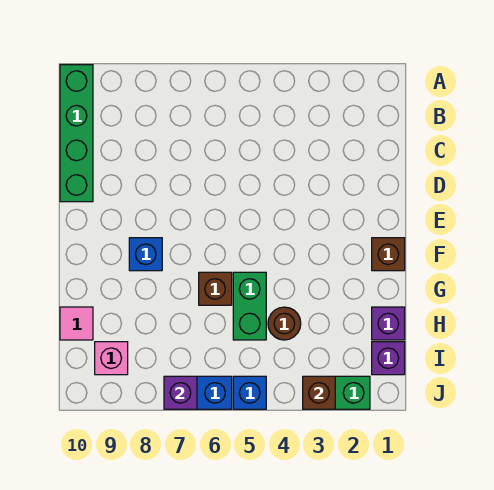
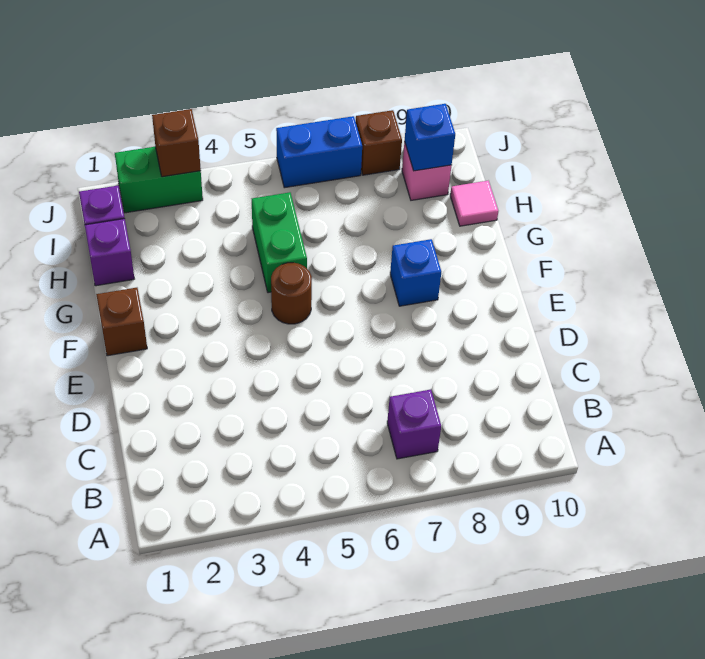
green 1x4 brick [60,65,93,202] -> none
brown 1x1 brick [199,272,232,305] -> brown 1x1 brick moved to [356,110,402,175]
brown 1x1 round brick [268,307,301,340] -> brown 1x1 round brick moved to [271,263,312,324]
blue 1x1 brick [233,376,266,409] -> blue 1x1 brick moved to [405,104,455,171]
purple 1x1 brick [164,376,197,409] -> purple 1x1 brick moved to [387,390,441,459]

